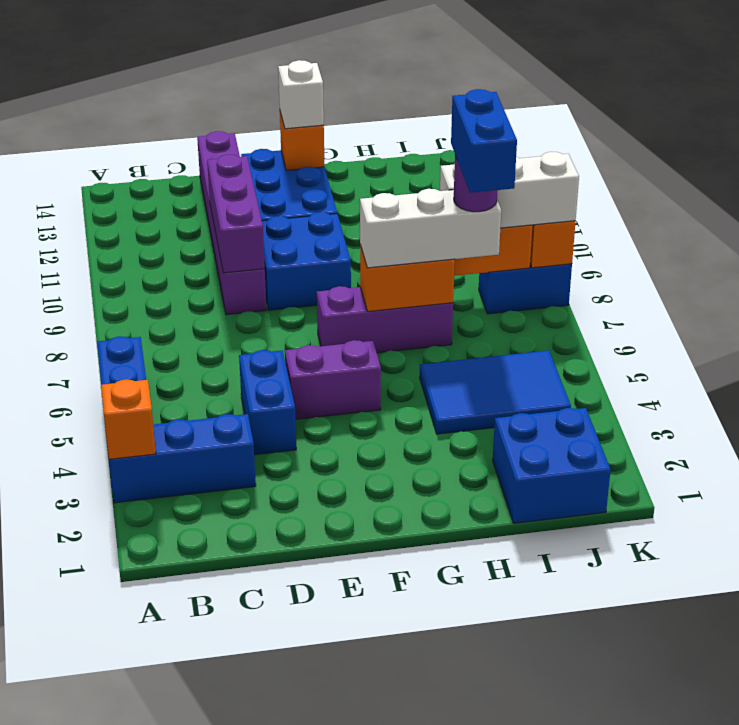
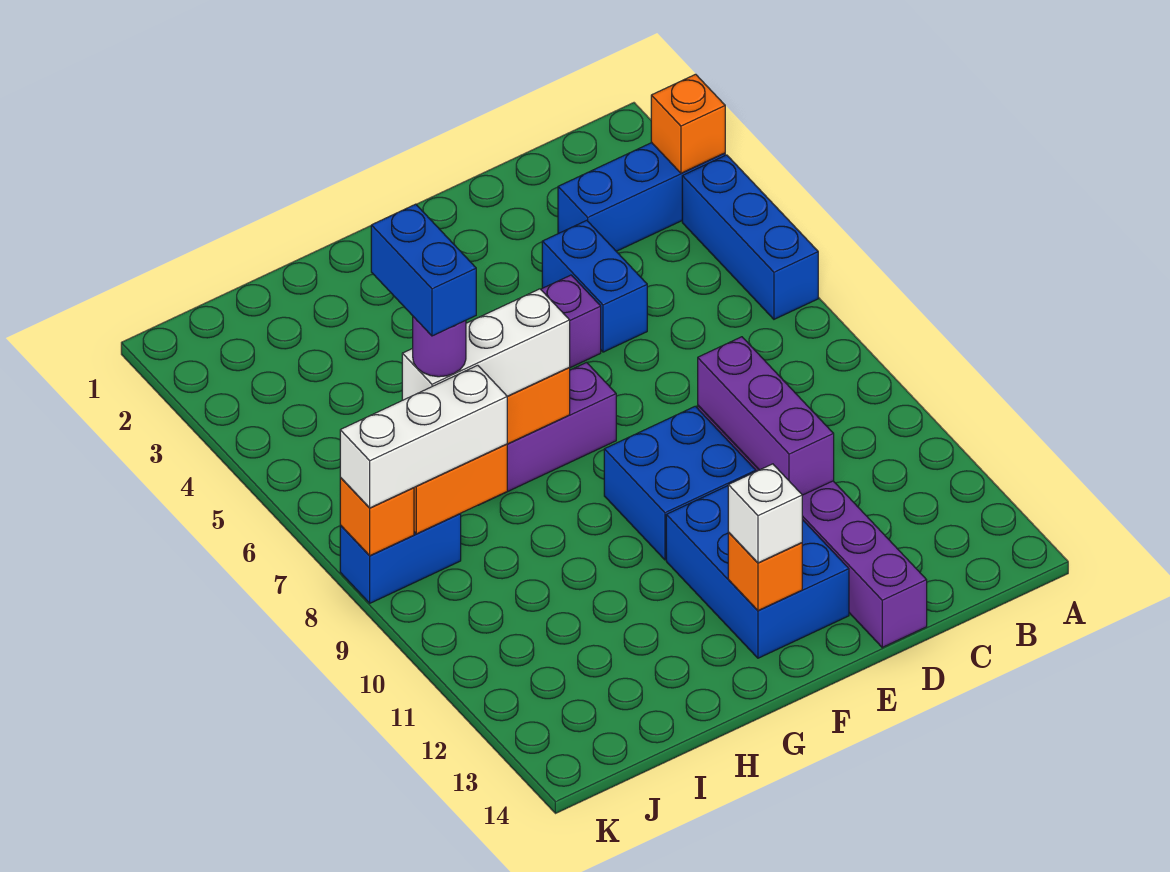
blue 2x3 tile [420,350,571,434] -> none
blue 2x2 brick [493,408,611,523] -> none

